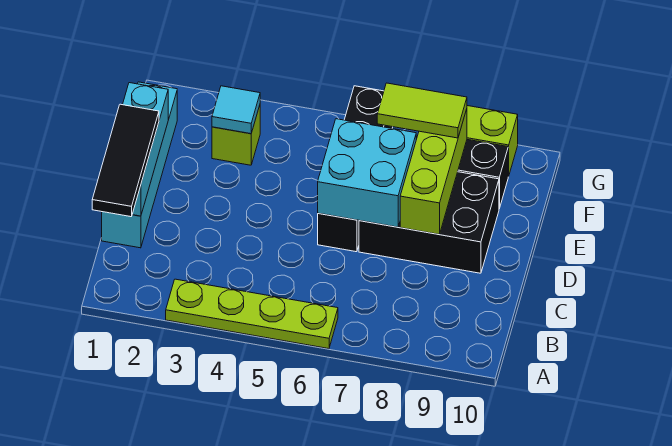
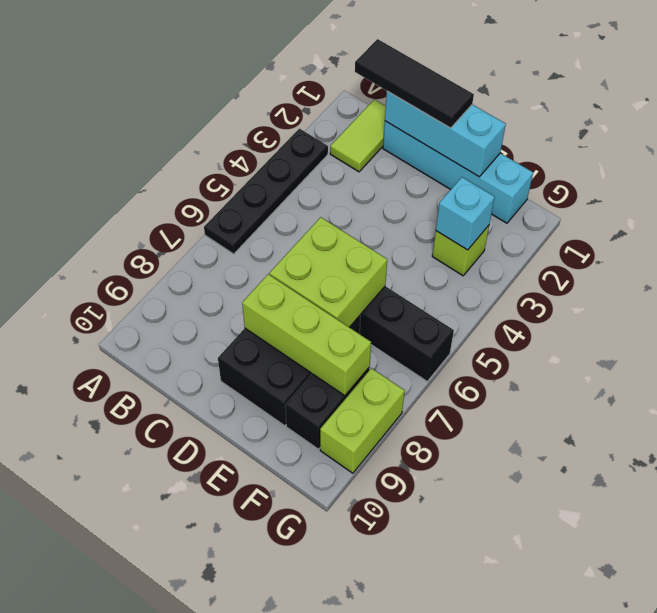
lime 1x4 plate [166,279,338,349] -> black 1x4 plate [204,129,328,254]
cyan 2x2 brick [318,119,416,227] -> lime 2x2 brick [270,217,387,327]
cyan 1x1 tile [212,86,260,134] -> cyan 1x1 brick [436,177,495,250]
lime 1x2 tile [377,83,467,138] -> lime 1x2 tile moved to [330,99,386,172]

